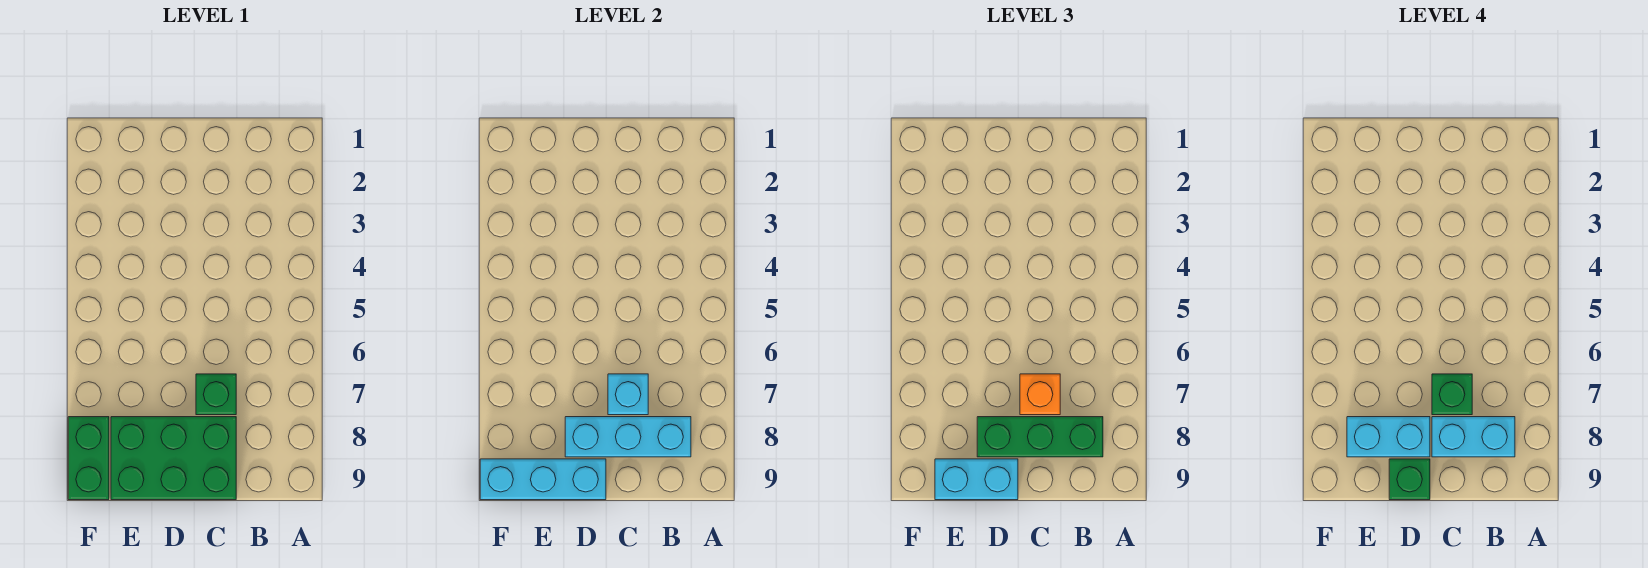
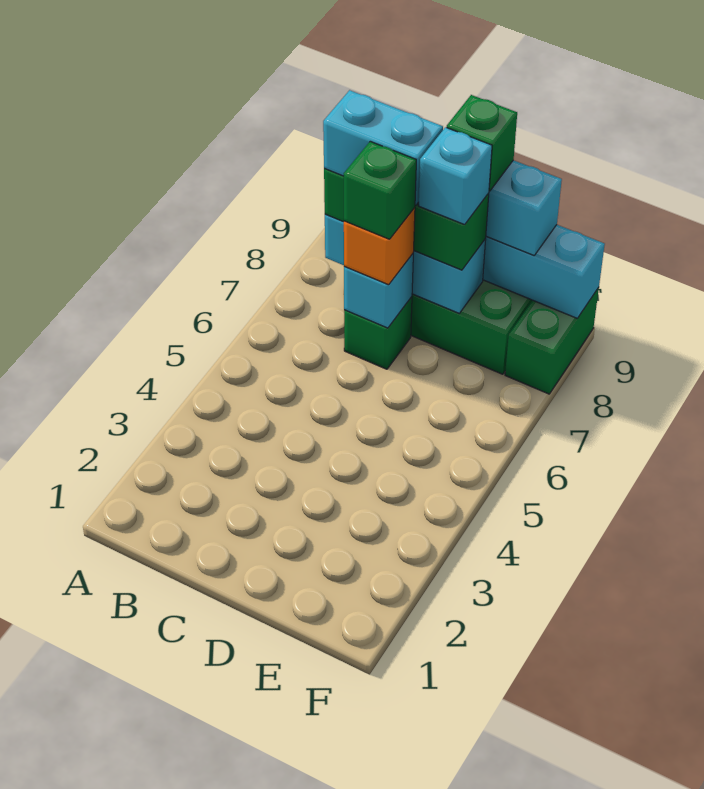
cyan 1x2 brick [1347,417,1430,457] -> cyan 1x1 brick [419,127,492,225]

